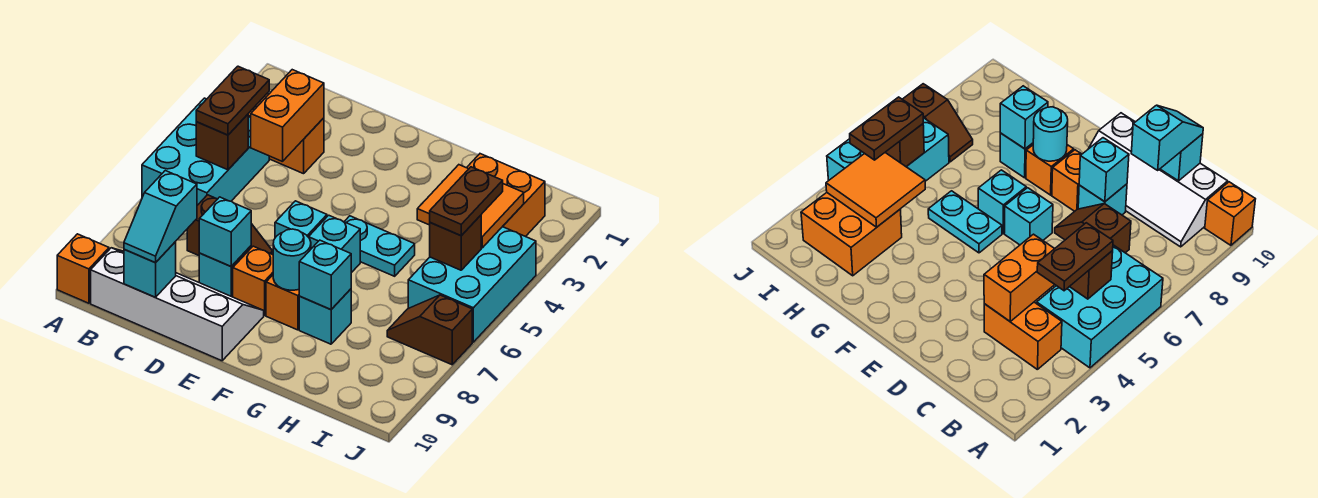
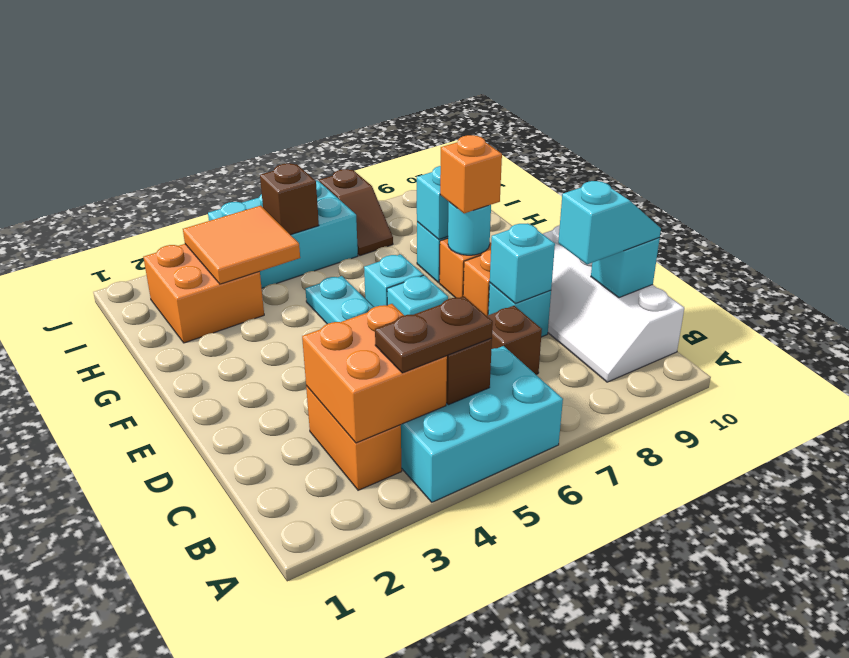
orange 1x1 brick [57,234,109,303] -> orange 1x1 brick moved to [440,135,502,213]
orange 1x2 brick [251,70,324,162] -> orange 2x2 brick [302,304,447,443]
brown 1x2 plate [430,167,503,236] -> none

